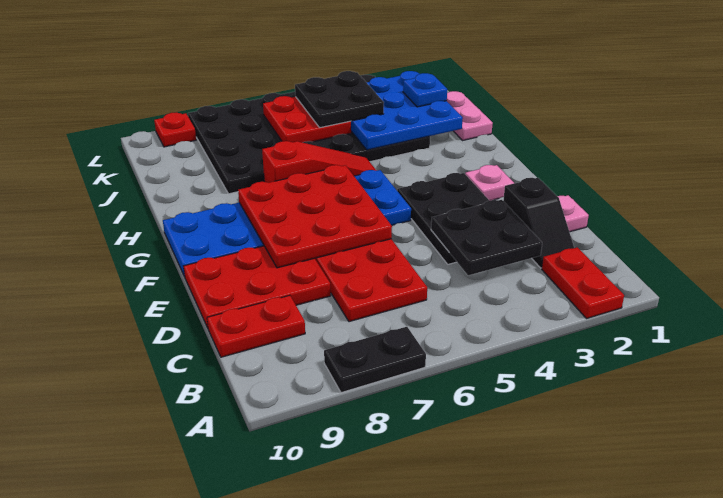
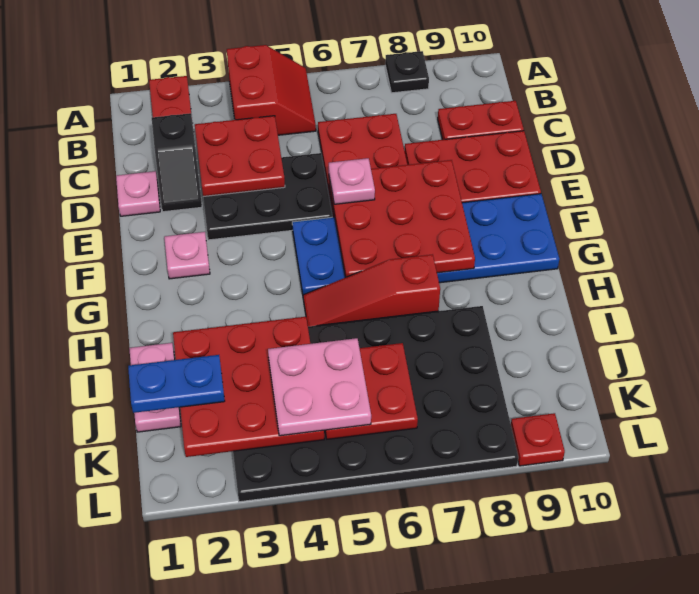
none -> red 2x2 slope [227,45,316,135]
black 1x2 plate [324,327,426,393] -> black 1x1 plate [385,51,429,93]
black 1x2 slope [503,178,574,268] -> black 1x2 slope turned to [152,113,202,212]
black 2x2 plate [431,200,542,275] -> red 2x2 plate [195,116,285,196]
black 2x3 plate [397,173,489,264] -> black 2x3 plate turned to [203,153,332,240]
none -> pink 1x1 plate [329,158,375,204]
blue 3x3 plate [351,71,463,150] -> red 3x3 plate [173,317,324,457]
blue 1x1 plate [403,73,447,107] -> blue 1x2 plate [128,355,225,413]
black 2x2 plate [295,71,384,128] -> pink 2x2 plate [268,338,371,436]

